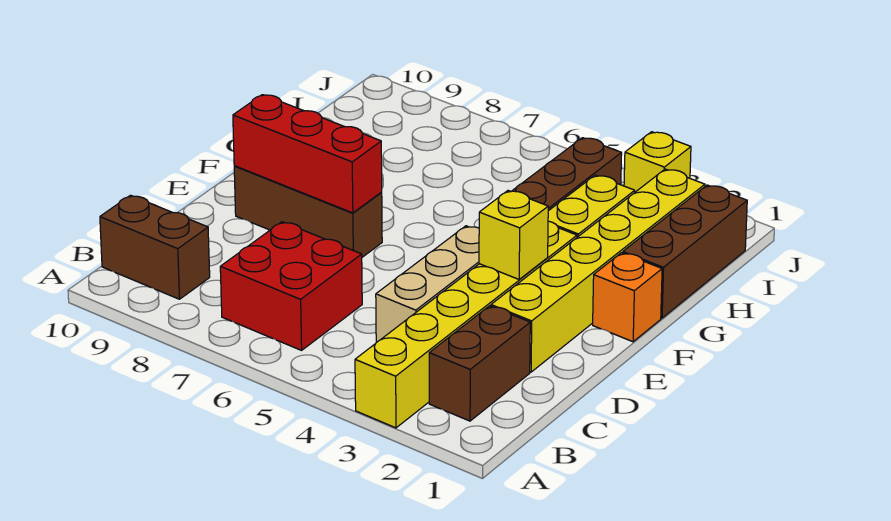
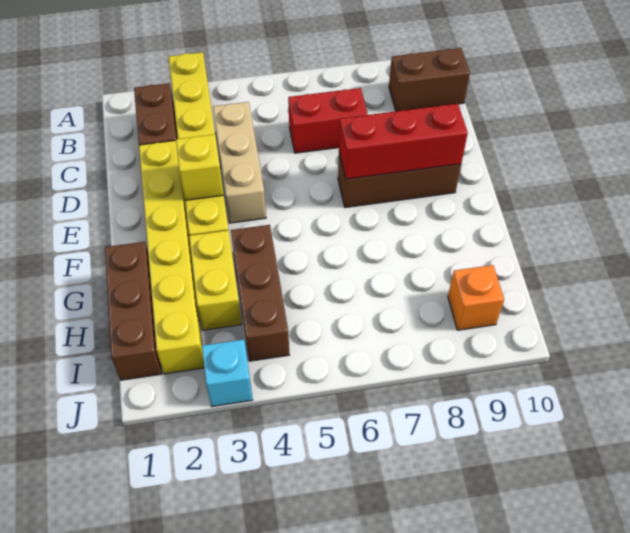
red 2x2 brick [220,222,362,350] -> red 1x2 brick [288,88,368,153]
orange 1x1 brick [593,253,662,342] -> orange 1x1 brick moved to [448,265,504,330]
yellow 1x1 brick [624,132,691,192] -> cyan 1x1 brick [202,339,253,407]

